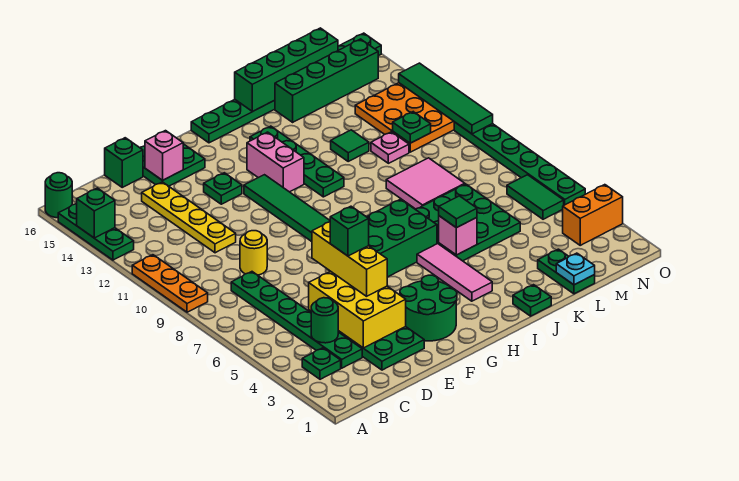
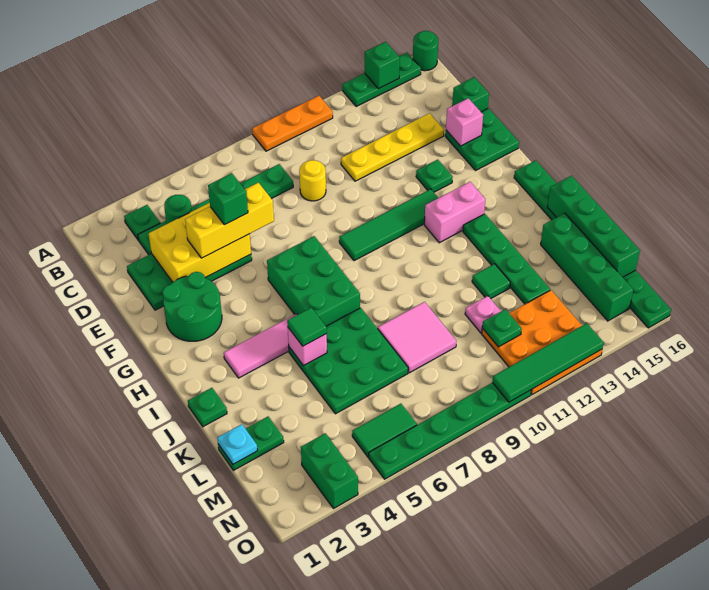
green 1x4 plate [250,126,344,197] -> green 1x4 plate turned to [463,214,550,304]
orange 1x2 brick [563,185,623,245] -> green 1x2 brick [301,433,358,509]

